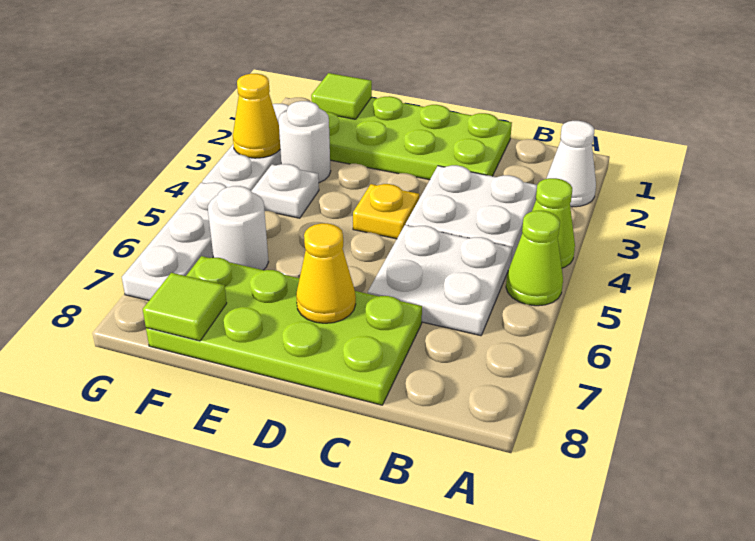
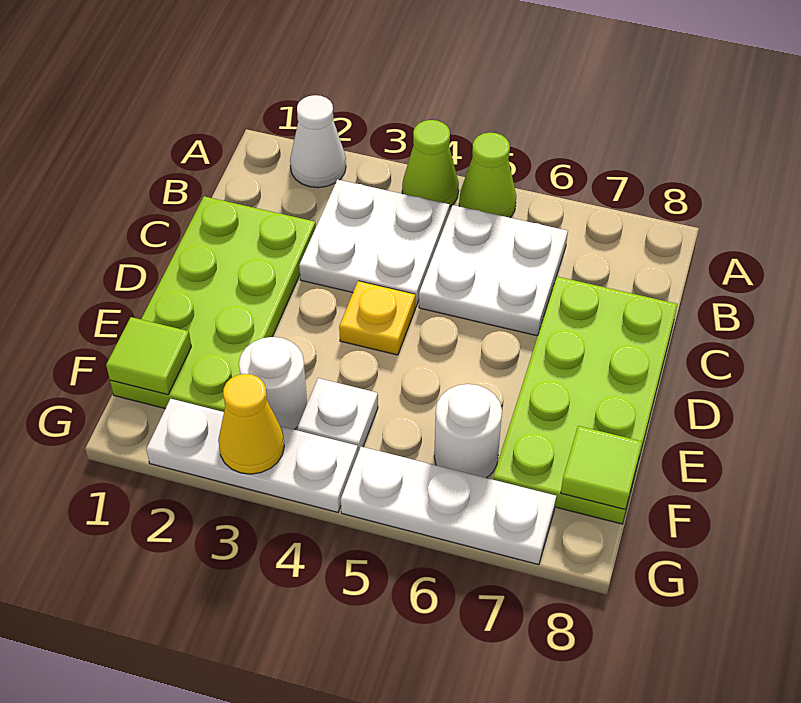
yellow 1x1 cone [296,223,356,323] -> none

